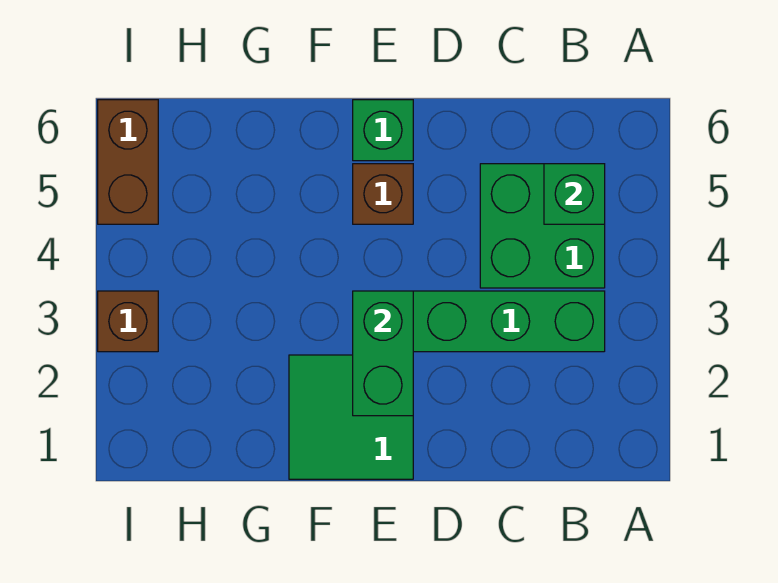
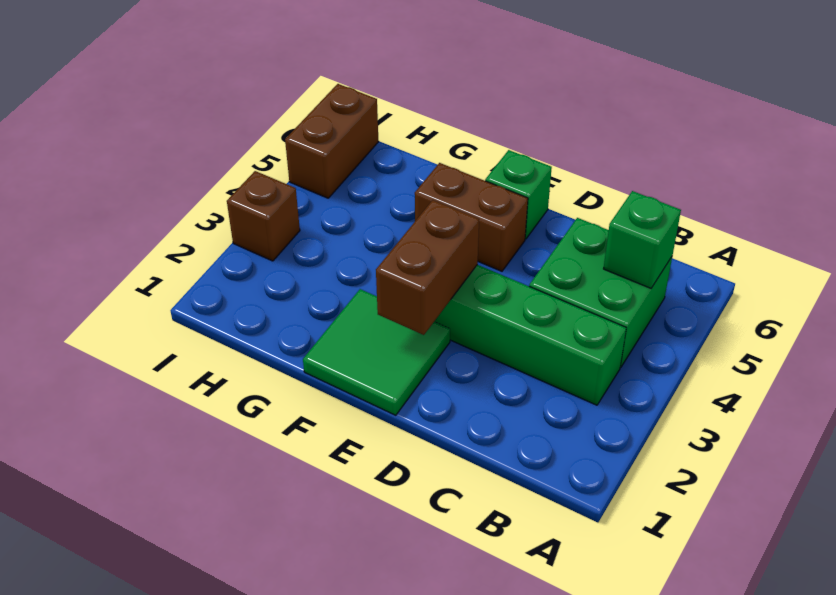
green 1x2 brick [353,291,413,416] -> brown 1x2 brick [376,200,479,335]
brown 1x1 brick [353,164,413,224] -> brown 1x2 brick [415,163,528,271]

